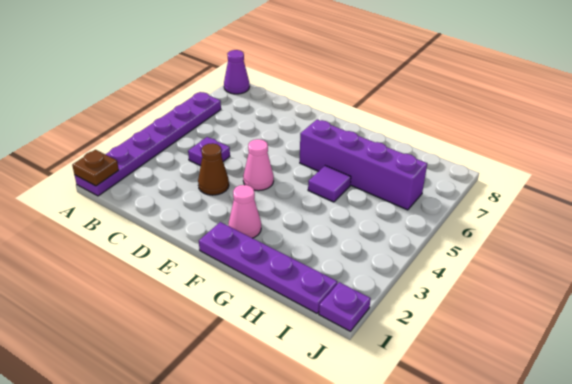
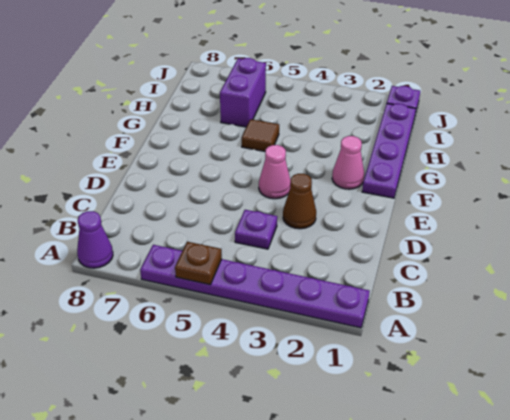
brown 1x1 plate [72,150,119,186] -> brown 1x1 plate moved to [175,242,222,285]
purple 1x4 brick [300,120,427,210] -> purple 1x2 brick [220,58,266,127]
purple 1x1 tile [308,166,351,202] -> brown 1x1 tile [242,119,279,151]

